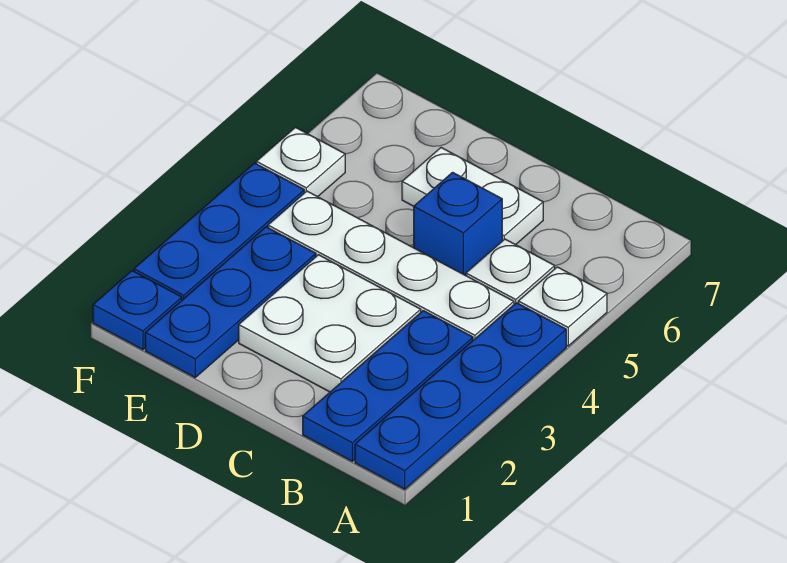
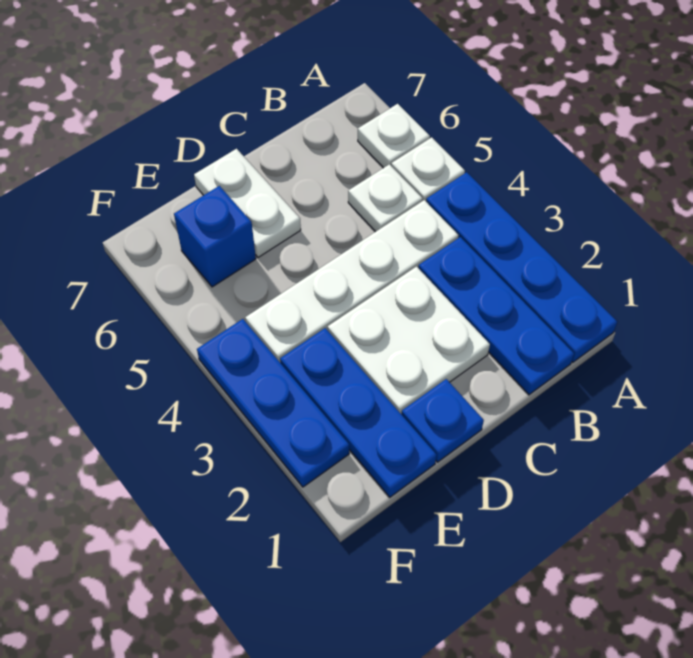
blue 1x1 brick [414,172,502,276] -> blue 1x1 brick moved to [174,186,256,287]
white 1x2 plate [402,148,543,245] -> white 1x2 plate turned to [194,149,301,257]
blue 1x1 plate [93,271,182,350] -> blue 1x1 plate moved to [401,379,484,462]
white 1x1 plate [256,127,345,197] -> white 1x1 plate moved to [358,104,430,168]

